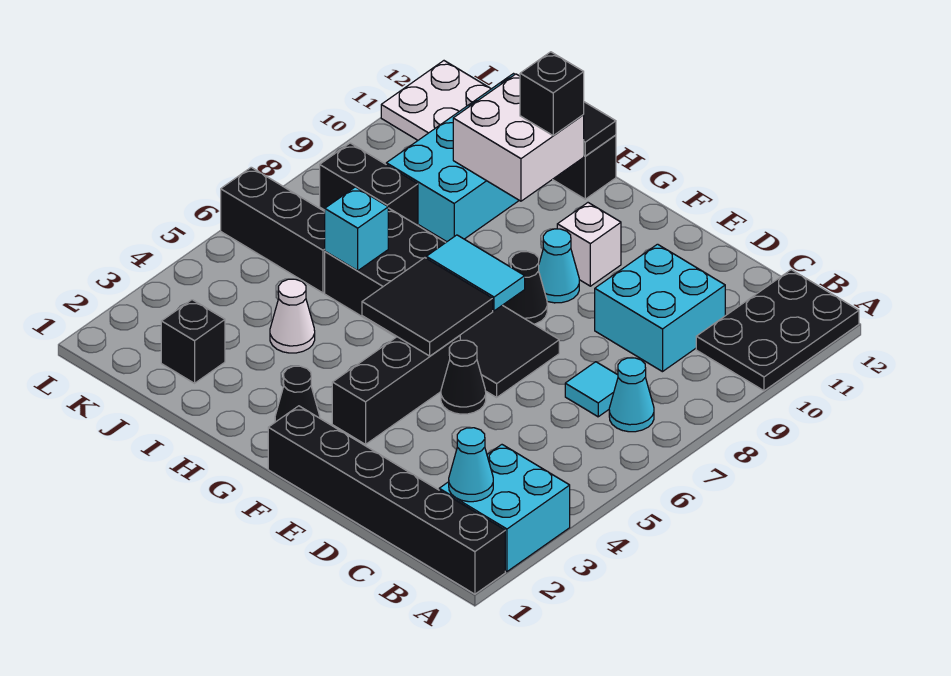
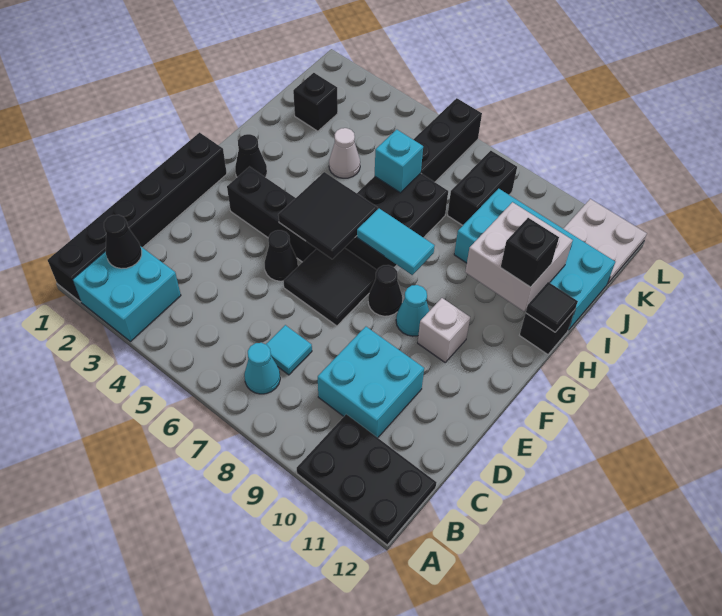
cyan 1x1 cone [449,428,493,502] -> black 1x1 cone [104,215,142,269]
cyan 1x2 tile [426,235,525,311] -> cyan 1x2 tile turned to [357,209,435,275]

